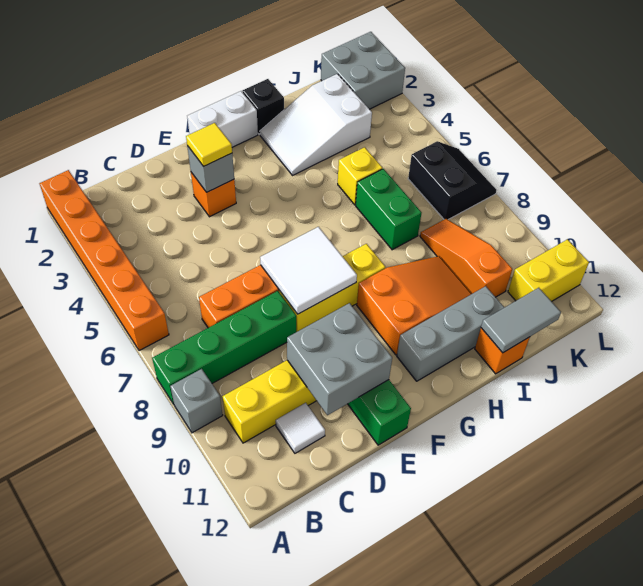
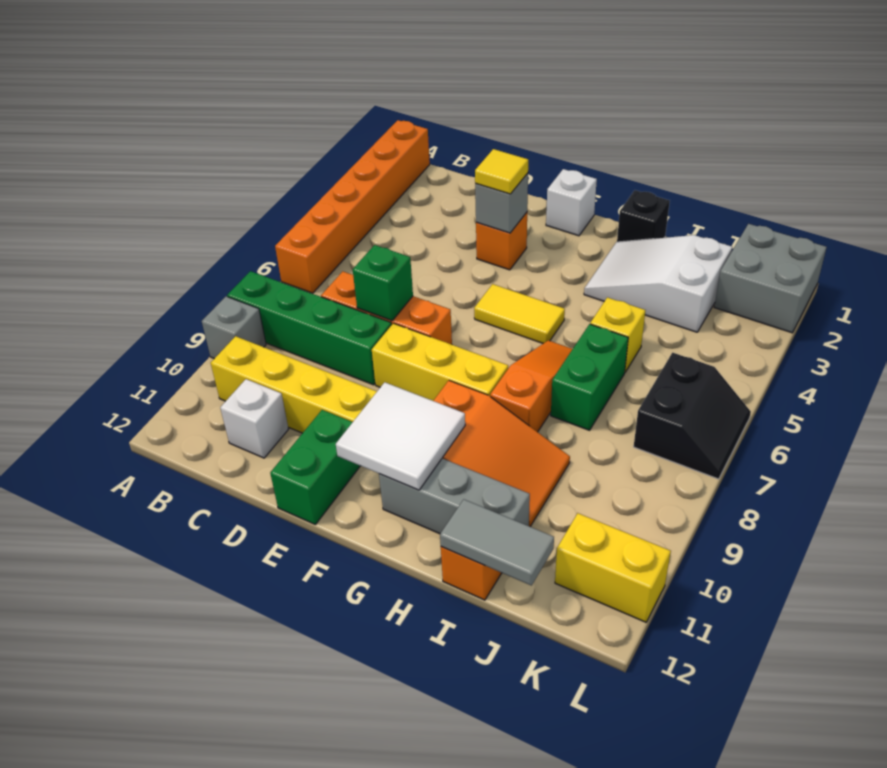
white 1x1 tile [276,403,325,453] -> white 1x1 brick [220,379,288,458]
none -> green 1x1 brick [353,245,413,321]
grey 2x2 brick [287,303,392,415] -> none
white 2x2 tile [260,227,357,314] -> white 2x2 tile moved to [336,382,465,490]
white 1x2 brick [187,91,258,147] -> white 1x1 brick [546,169,597,236]
none -> yellow 1x2 tile [474,284,565,344]
orange 1x3 slope [420,219,512,297] -> orange 1x3 slope moved to [490,340,572,432]

